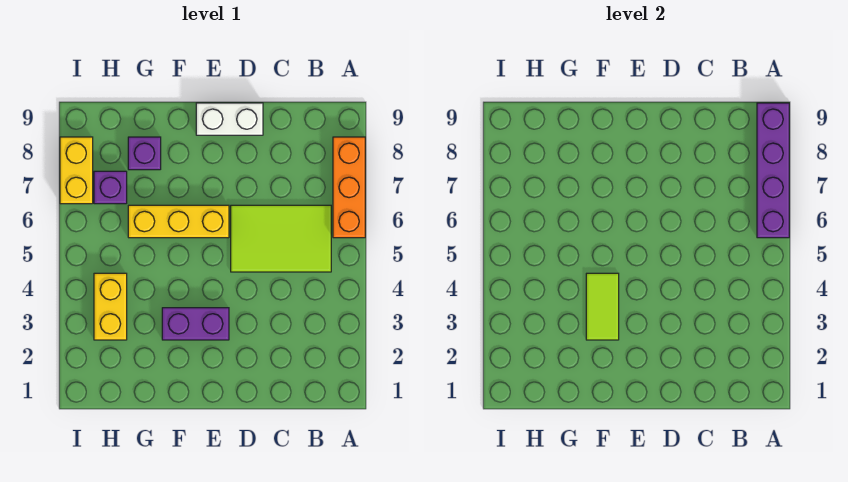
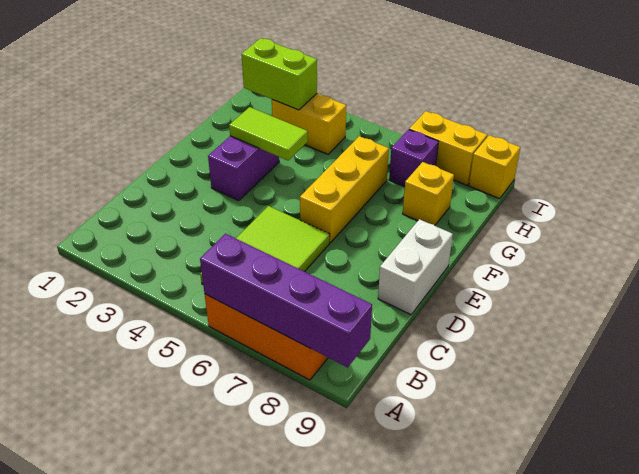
purple 1x1 brick [128,137,161,170] -> yellow 1x1 brick [403,162,454,225]
none -> lime 1x2 brick [241,38,317,110]
none -> yellow 1x1 brick [469,135,520,199]

